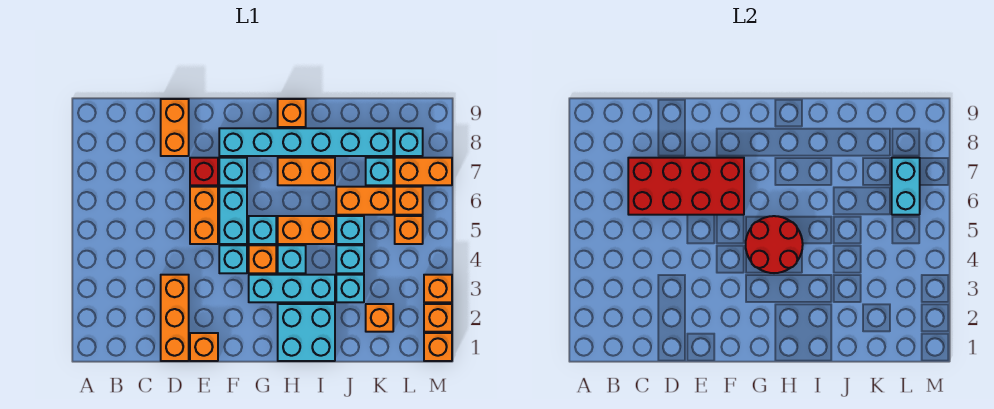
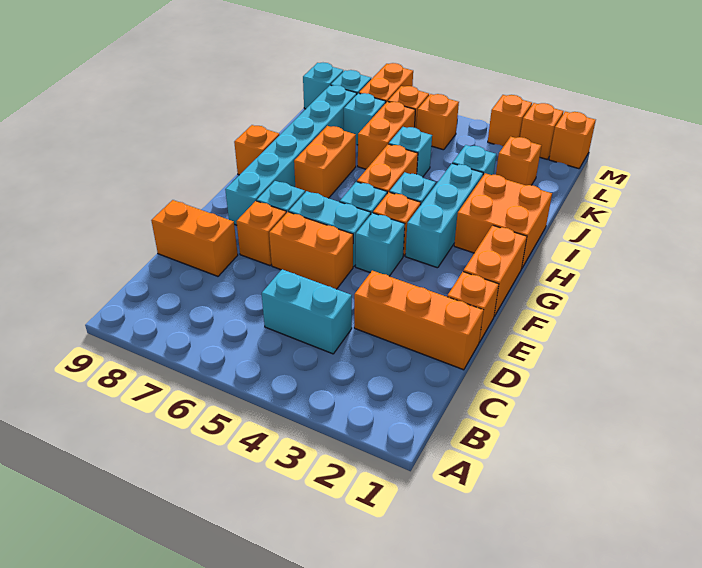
red 2x4 brick [628,158,744,215] -> none
red 1x1 brick [190,158,218,185] -> orange 1x1 brick [236,201,286,266]
none -> orange 1x2 brick [463,225,527,316]
red 2x2 round brick [746,216,803,273] -> none
cyan 2x2 brick [278,304,335,361] -> orange 2x2 brick [454,173,552,269]
cyan 1x1 brick [336,245,364,273] -> cyan 1x1 brick moved to [303,63,343,109]
cyan 1x2 brick [892,158,920,215] -> cyan 1x2 brick moved to [262,269,352,354]

